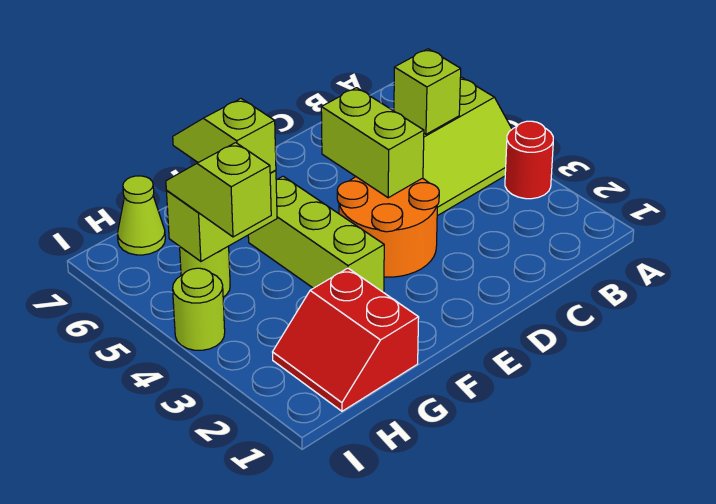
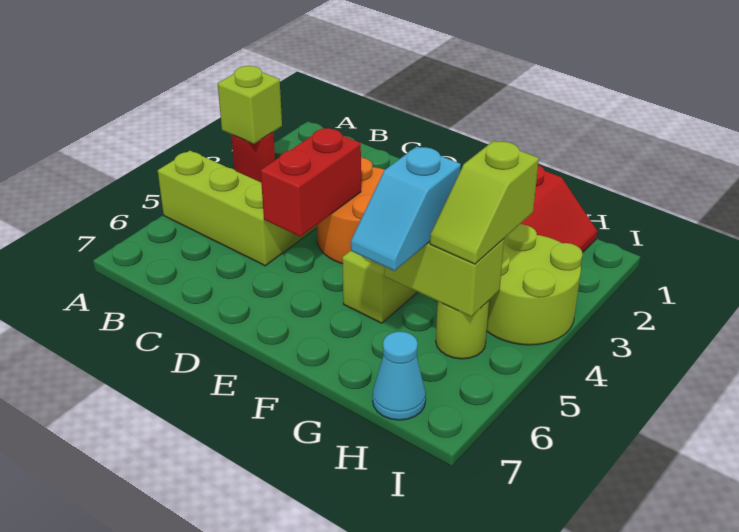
lime 1x1 brick [394,49,461,134] -> lime 1x1 brick moved to [218,66,282,144]
lime 1x2 brick [321,88,424,198] -> red 1x2 brick [261,128,361,237]
lime 1x2 slope [173,99,276,173] -> cyan 1x2 slope [351,147,461,271]
lime 1x1 cone [117,176,165,255] -> cyan 1x1 cone [373,332,426,420]
lime 1x1 round brick [173,268,225,350] -> lime 2x2 round brick [487,224,582,345]

